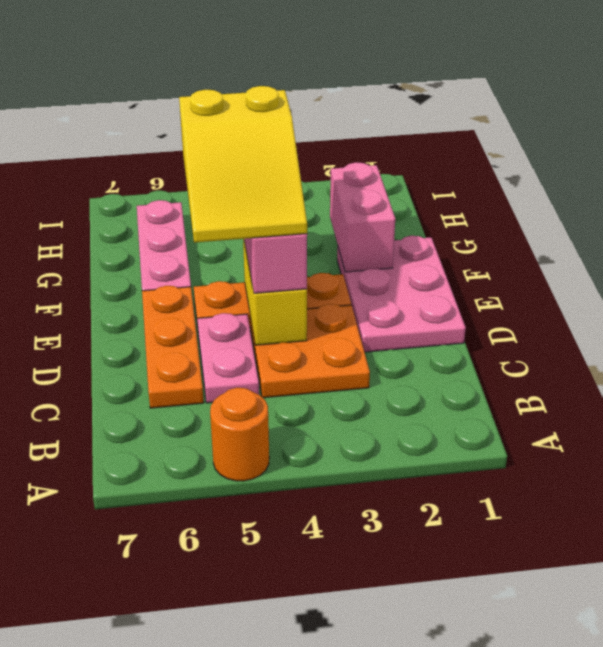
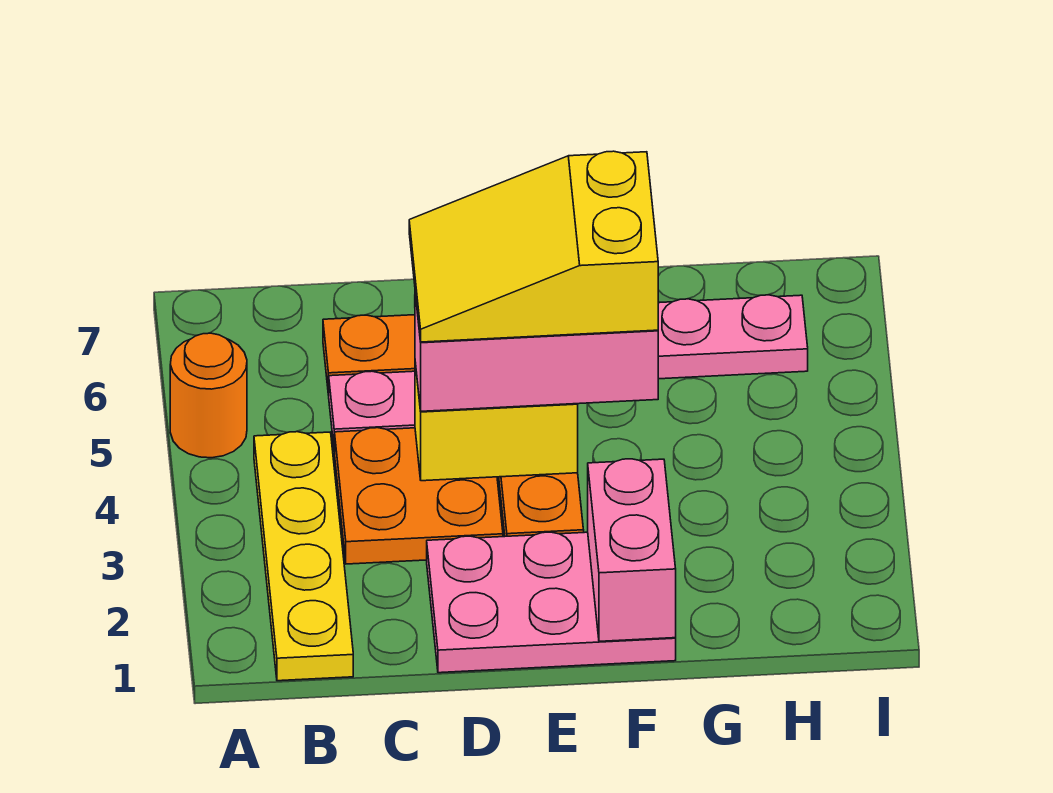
none -> yellow 1x4 plate [254,432,353,681]
pink 1x2 brick [330,162,395,272] -> pink 1x2 brick turned to [588,459,676,641]

